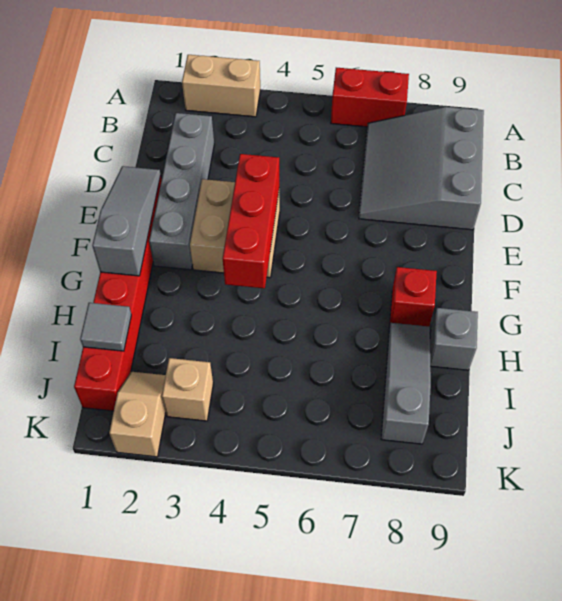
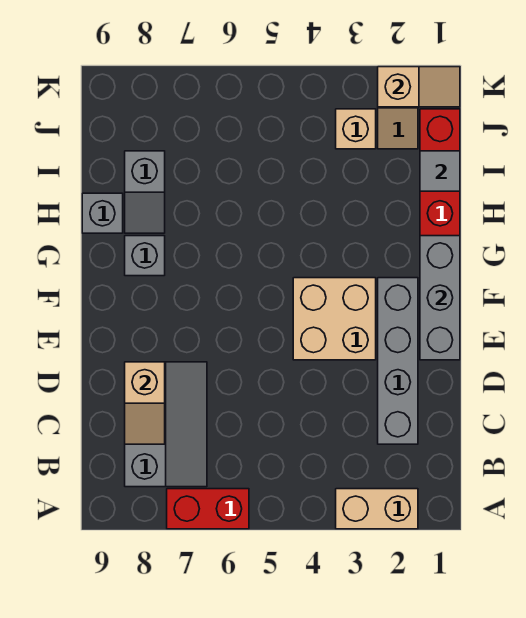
grey 3x3 slope [359,107,484,230] -> grey 2x3 slope [125,362,207,487]
none -> tan 1x2 slope [125,362,165,444]
grey 1x3 slope [92,166,161,276] -> grey 1x3 brick [420,236,460,360]
red 1x3 brick [223,154,279,288] -> none
red 1x1 brick [390,267,437,327] -> grey 1x1 brick [125,236,165,276]
grey 1x3 slope [381,323,431,444] -> grey 1x2 slope [125,151,165,233]
none -> tan 1x2 slope [378,67,460,107]

